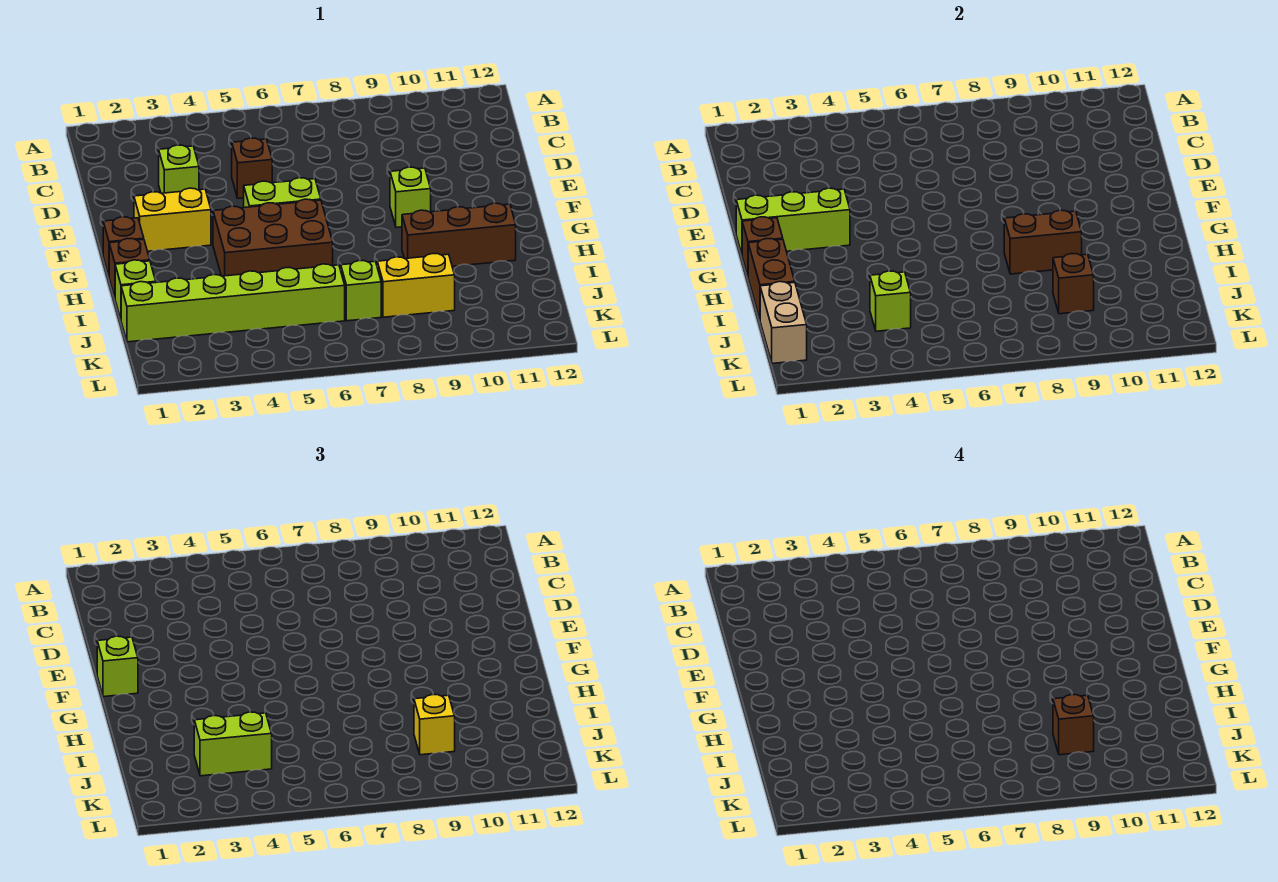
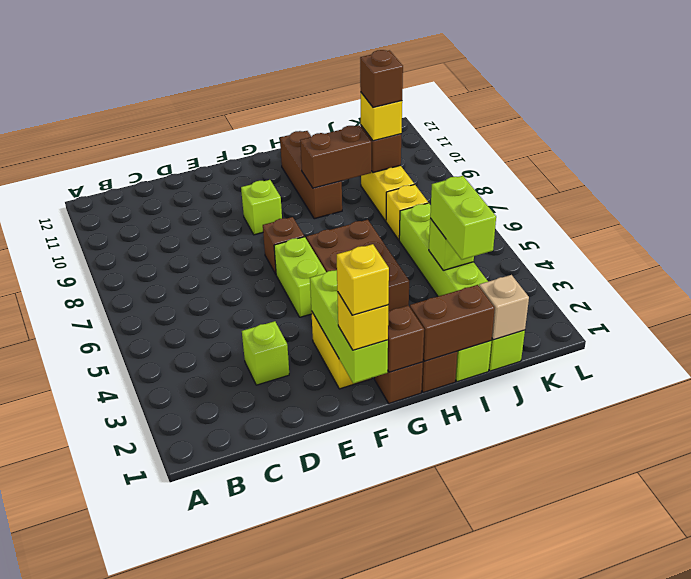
brown 1x1 brick [232,138,272,198] -> brown 1x1 brick moved to [263,217,304,274]
lime 1x1 brick [97,636,138,697] -> yellow 1x1 brick [337,292,388,350]
none -> yellow 1x1 brick [337,244,389,315]
brown 1x2 brick [1004,210,1082,274] -> brown 1x2 brick turned to [300,125,371,188]
tan 1x2 brick [760,282,807,363] -> tan 1x1 brick [479,275,529,340]
lime 1x1 brick [341,261,381,321] -> yellow 1x1 brick [386,184,428,240]

